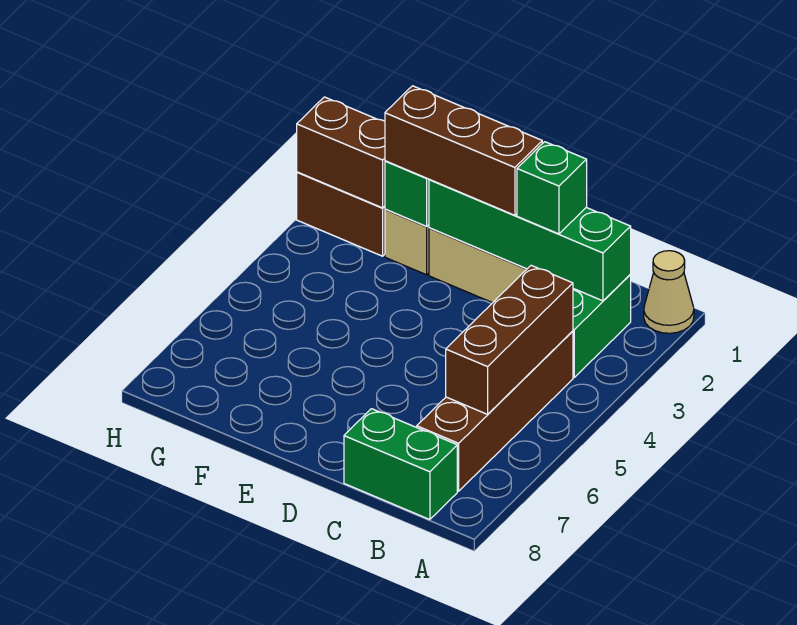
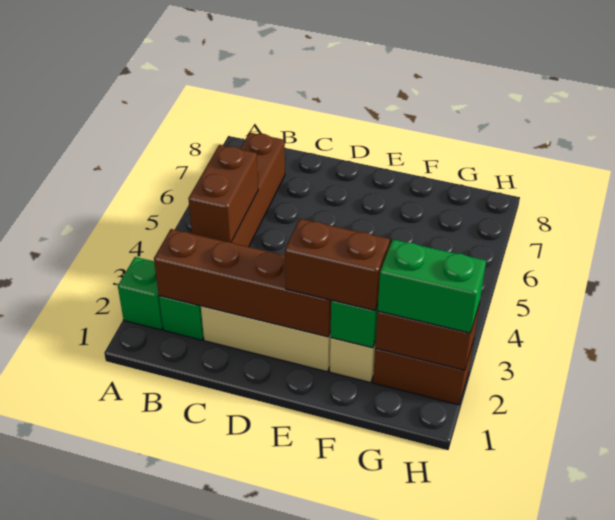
tan 1x1 cone [644,251,694,333] -> none
green 1x4 brick [429,179,631,301] -> brown 1x4 brick [154,229,331,337]
brown 1x3 brick [446,265,573,414] -> brown 1x2 brick [188,145,258,242]
green 1x2 brick [344,409,457,520] -> green 1x2 brick moved to [378,240,486,333]
green 1x1 brick [517,142,587,234] -> green 1x1 brick moved to [118,257,163,330]
brown 1x3 brick [385,86,542,215] -> brown 1x2 brick [285,219,390,310]

